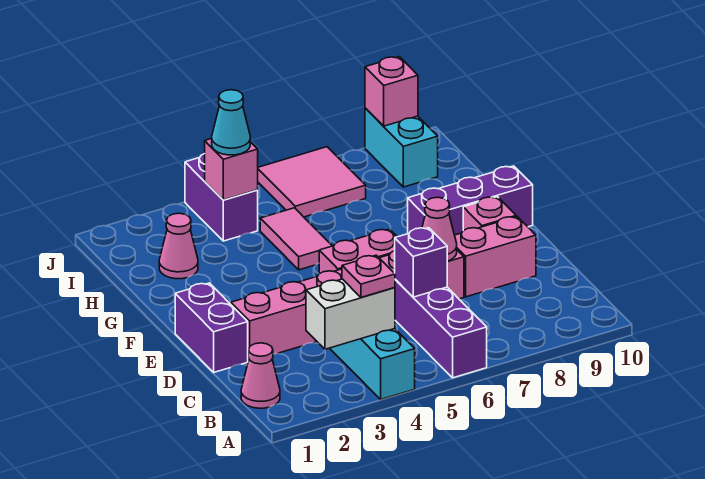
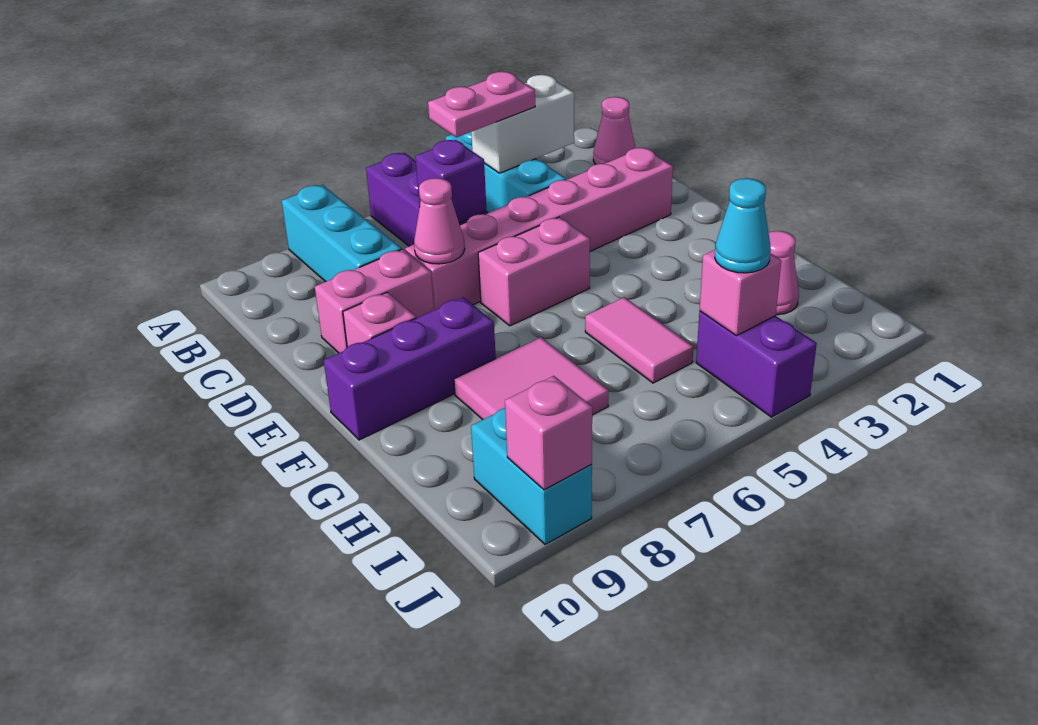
none -> cyan 1x3 brick [282,185,402,282]
pink 1x1 plate [342,255,395,298] -> pink 1x2 plate [428,72,535,137]
purple 1x2 brick [175,283,248,372] -> none
pink 2x2 tile [258,147,366,217] -> pink 2x2 tile moved to [454,337,608,420]

